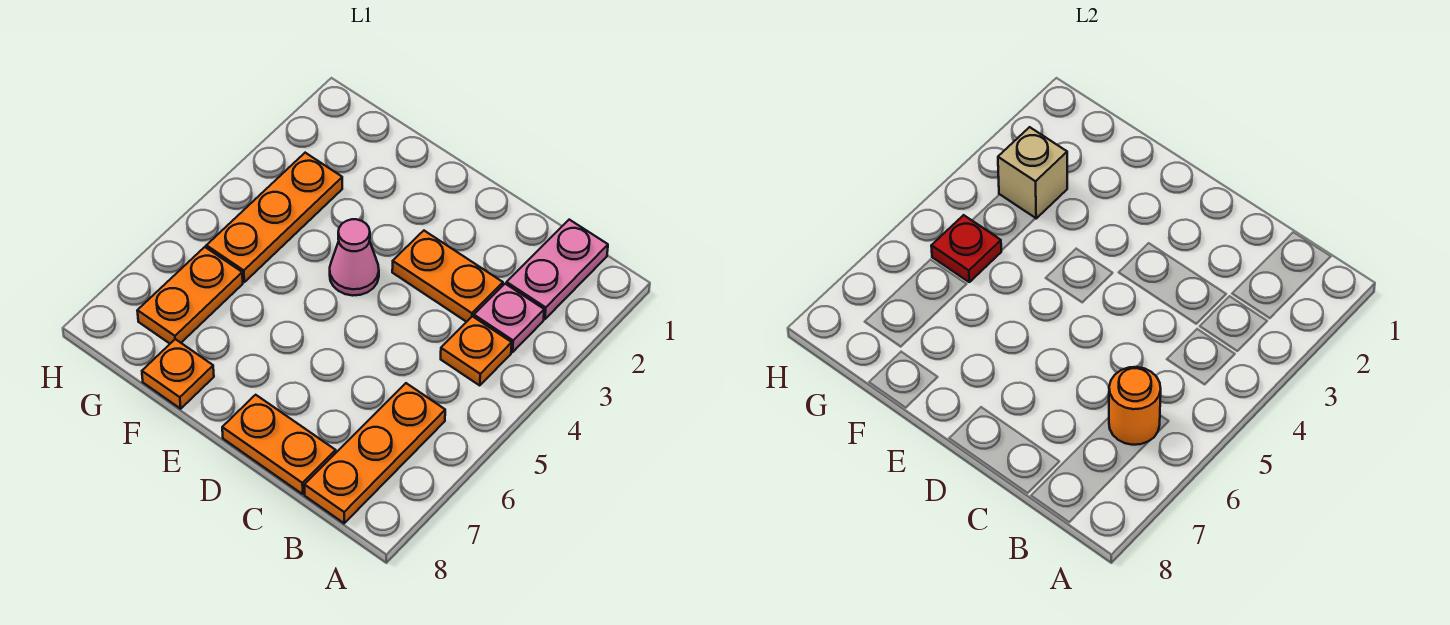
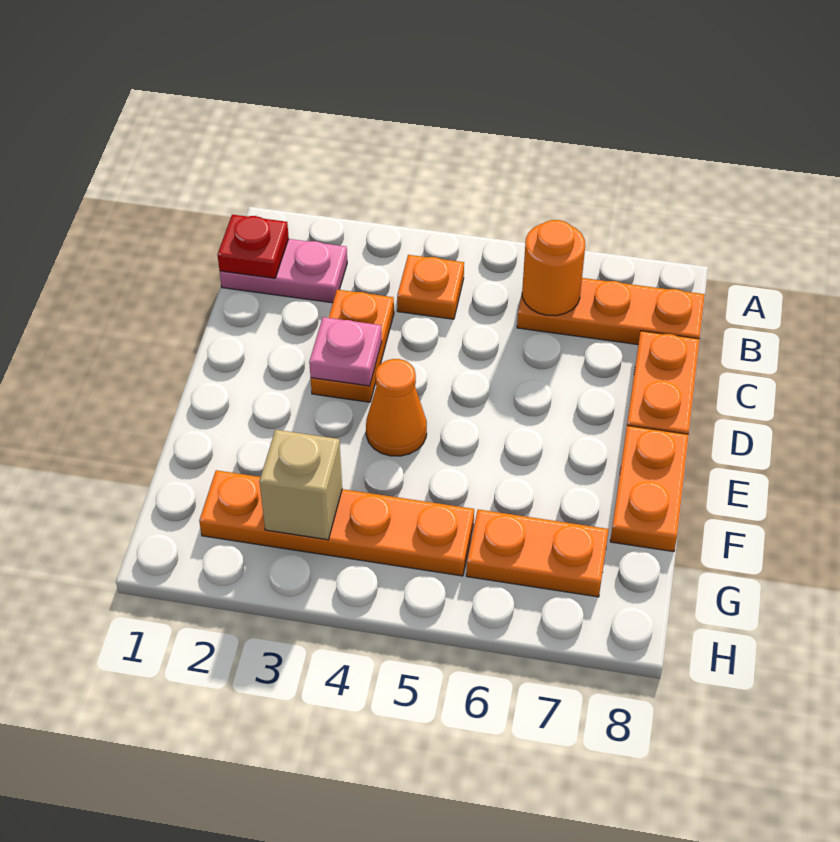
pink 1x1 plate [474,284,544,352] -> pink 1x1 plate moved to [309,317,382,386]
pink 1x1 cone [330,219,379,296] -> orange 1x1 cone [366,359,427,456]
orange 1x1 plate [142,339,214,409] -> orange 1x2 plate [610,426,689,552]
orange 1x3 plate [206,153,342,282] -> orange 1x4 plate [199,470,474,576]
red 1x1 plate [931,215,1001,282] -> red 1x1 plate moved to [217,215,289,278]

